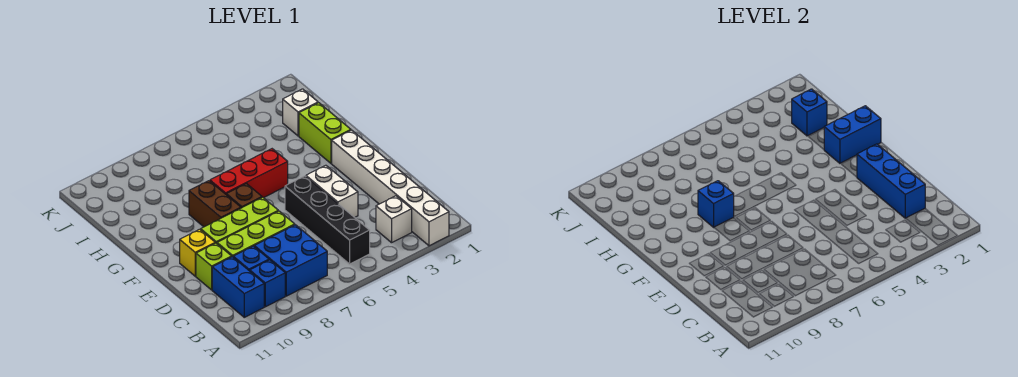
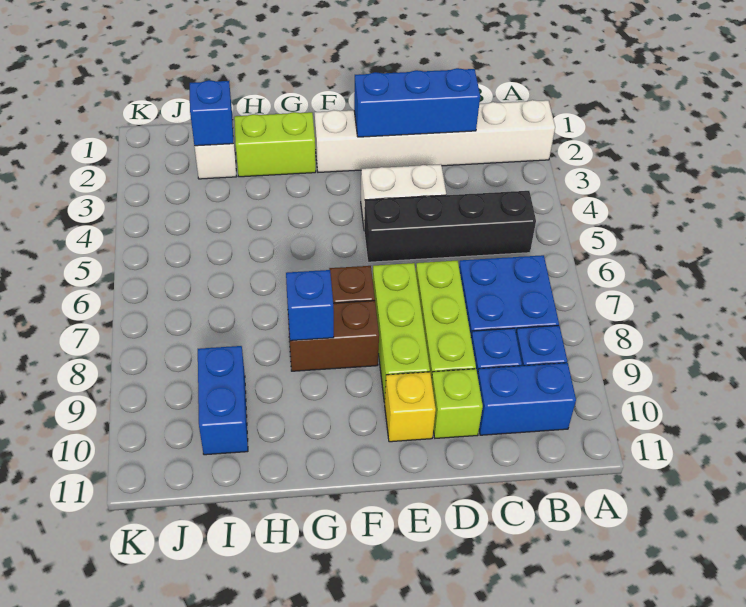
white 1x1 brick [376,196,412,243] -> none
blue 1x2 brick [824,106,881,163] -> blue 1x2 brick moved to [198,346,248,455]
red 1x3 brick [210,149,288,198] -> none

